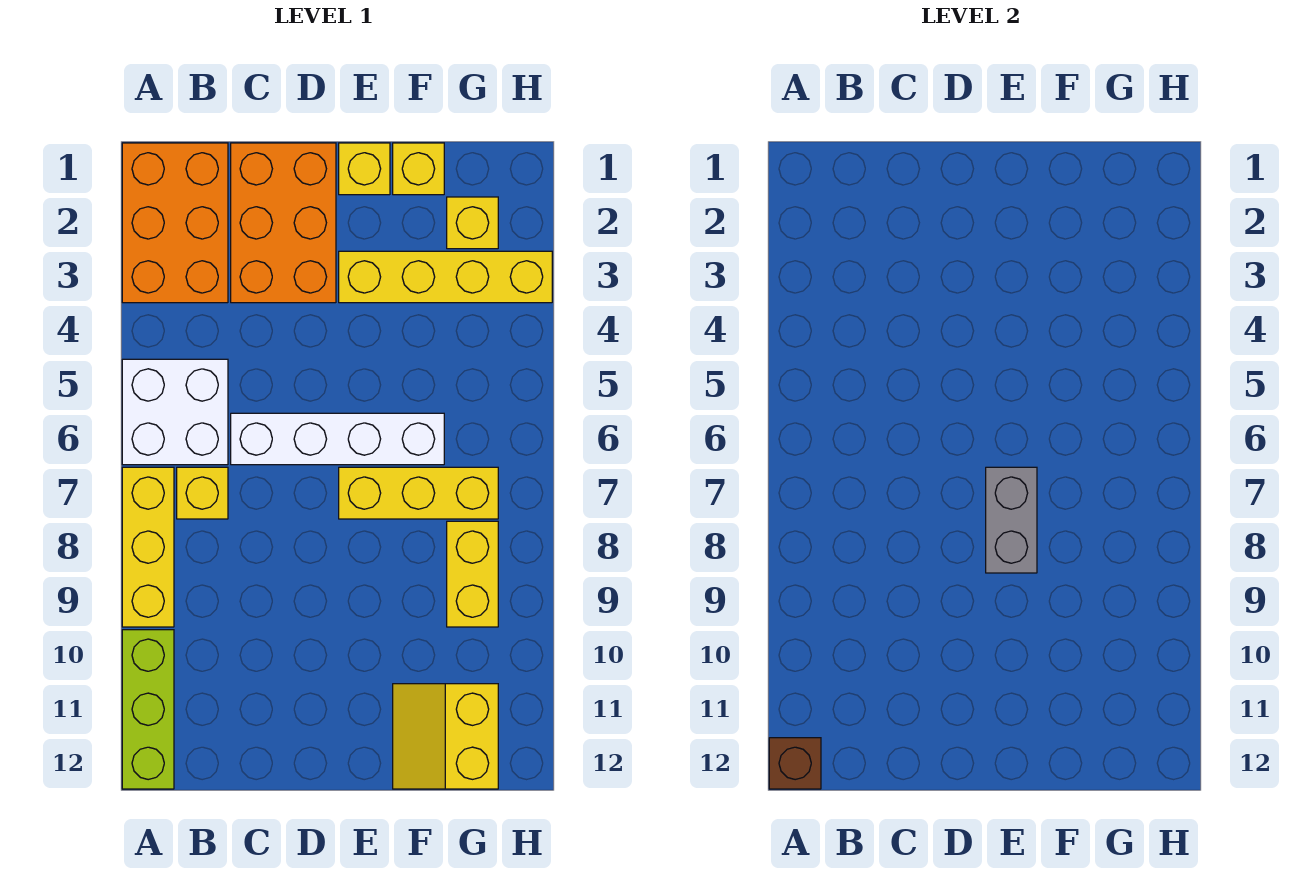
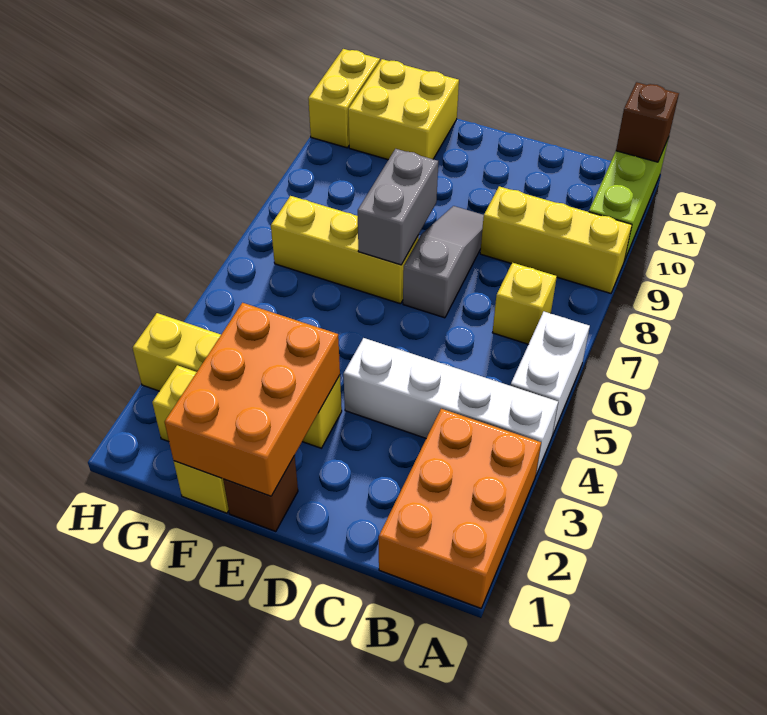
white 2x2 brick [122,359,228,465] -> white 1x2 brick [511,312,590,436]
yellow 1x3 brick [122,467,174,627] -> yellow 1x3 brick turned to [480,186,632,293]
orange 2x3 brick [231,143,336,303] -> orange 2x3 brick moved to [165,303,340,496]
white 1x4 brick [231,413,444,465] -> white 1x4 brick moved to [343,338,558,475]
none -> grey 1x3 slope [403,206,484,318]
yellow 1x1 brick [339,143,390,195] -> brown 1x1 brick [223,456,298,532]
yellow 2x2 slope [393,684,498,789] -> yellow 2x2 brick [348,59,459,160]
yellow 1x2 brick [447,521,498,627] -> yellow 1x2 brick moved to [308,49,380,148]

